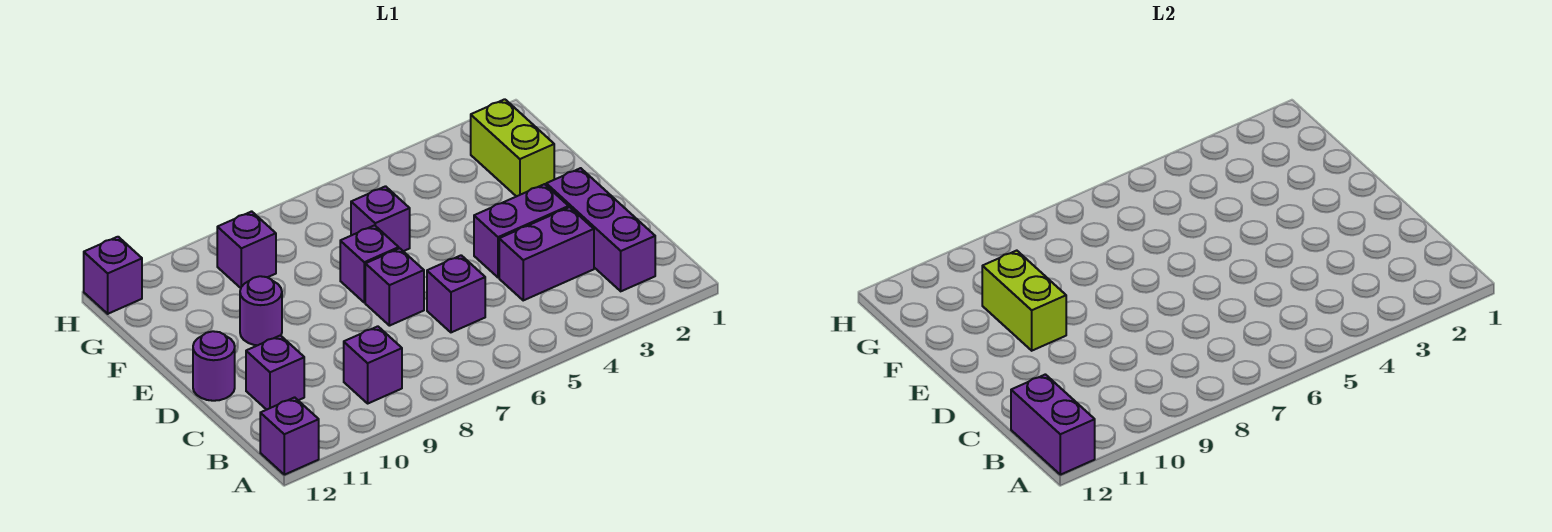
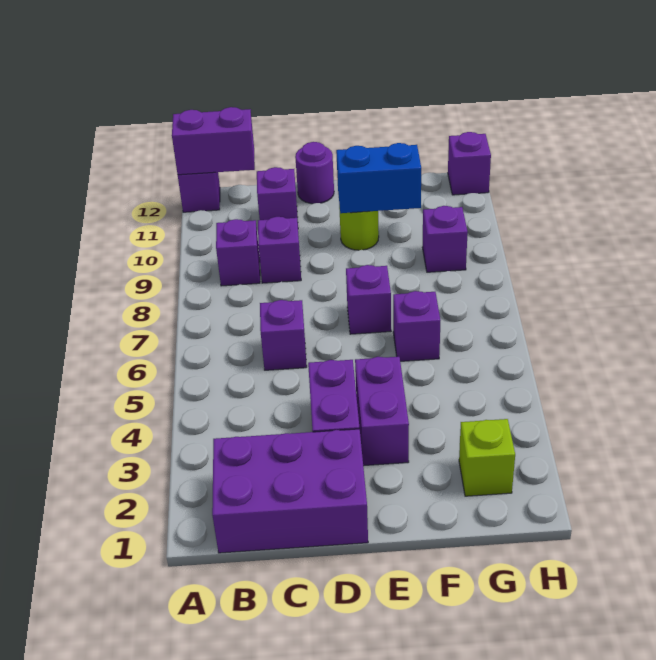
purple 1x3 brick [546,168,655,291] -> purple 2x3 brick [212,429,368,553]
purple 1x2 brick [499,207,594,300] -> purple 1x2 brick moved to [355,357,409,466]
purple 1x1 brick [365,248,424,326] -> purple 1x1 brick moved to [258,217,301,283]
purple 1x1 round brick [240,276,282,345] -> lime 1x1 round brick [339,205,379,250]
lime 1x2 brick [982,251,1066,351] -> blue 1x2 brick [336,143,421,213]
lime 1x2 brick [471,99,554,197] -> lime 1x1 brick [459,419,515,496]

